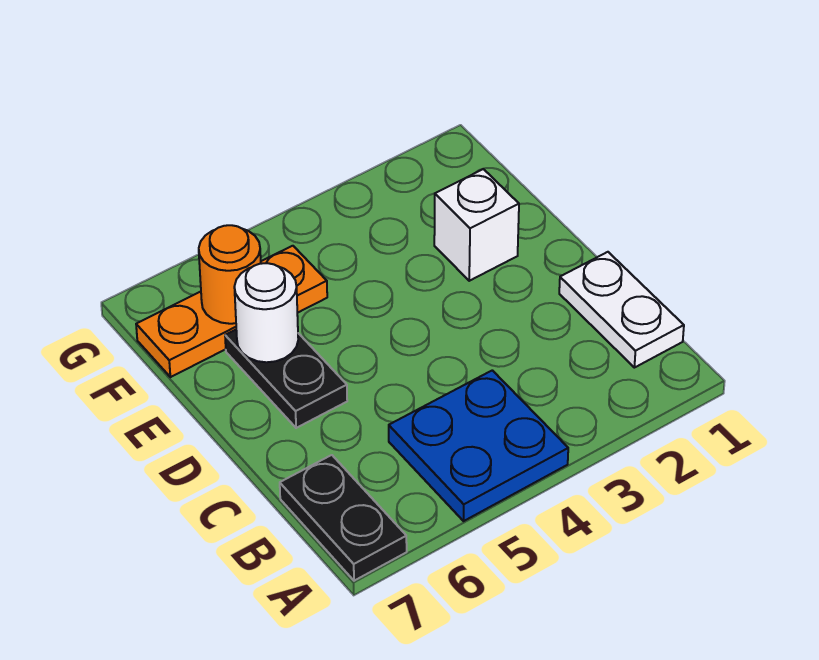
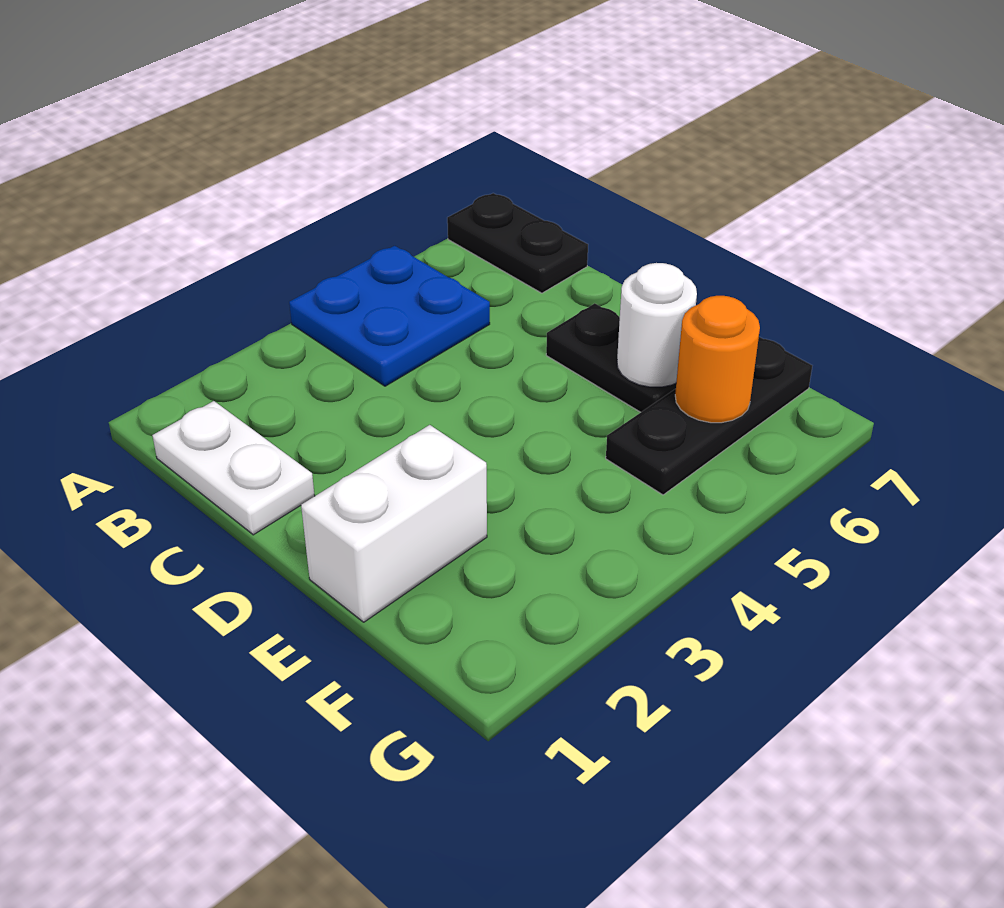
white 1x1 brick [434,169,519,281] -> white 1x2 brick [301,425,487,622]
orange 1x3 plate [136,246,327,377] -> black 1x3 plate [606,337,812,495]

